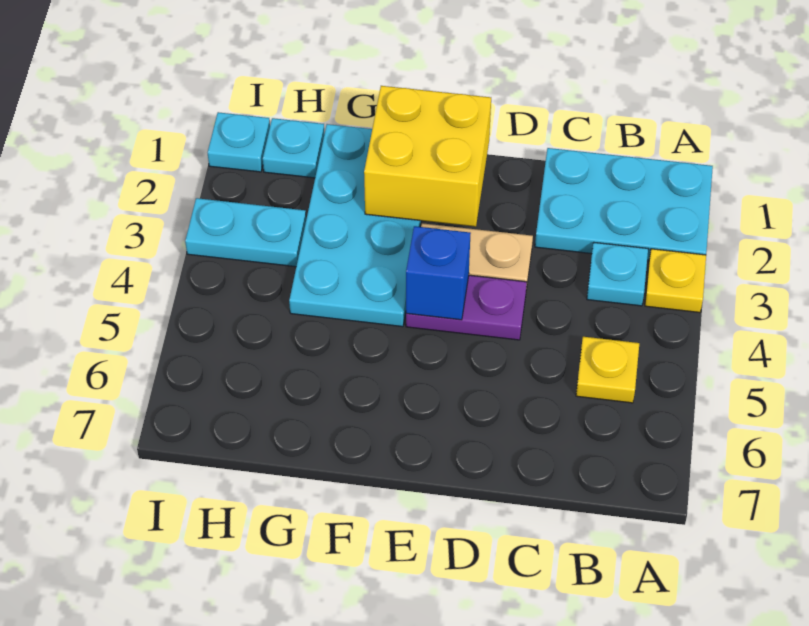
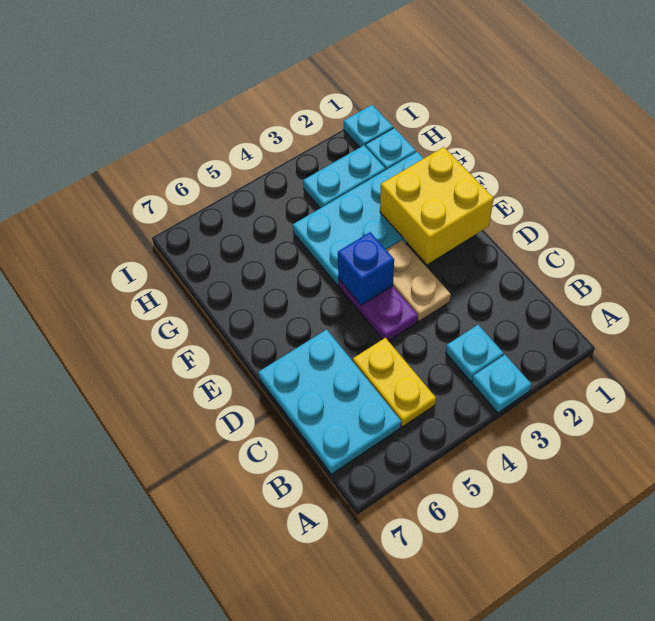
cyan 2x3 plate [535,148,713,260] -> cyan 2x3 plate moved to [258,329,401,474]
yellow 1x1 plate [645,249,706,313] -> cyan 1x1 plate [472,355,531,413]
yellow 1x1 plate [576,337,639,403] -> yellow 1x2 plate [353,338,436,427]
cyan 1x2 plate [185,198,306,267] -> cyan 1x2 plate turned to [303,145,386,208]

